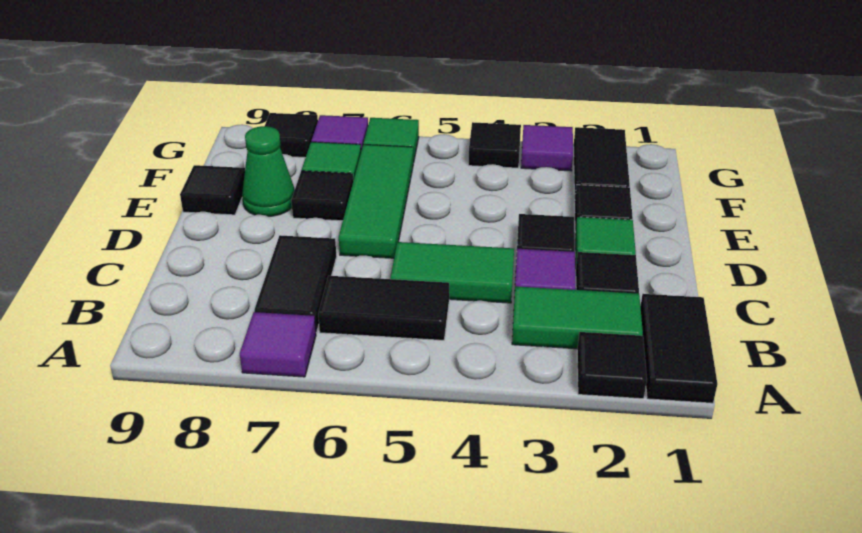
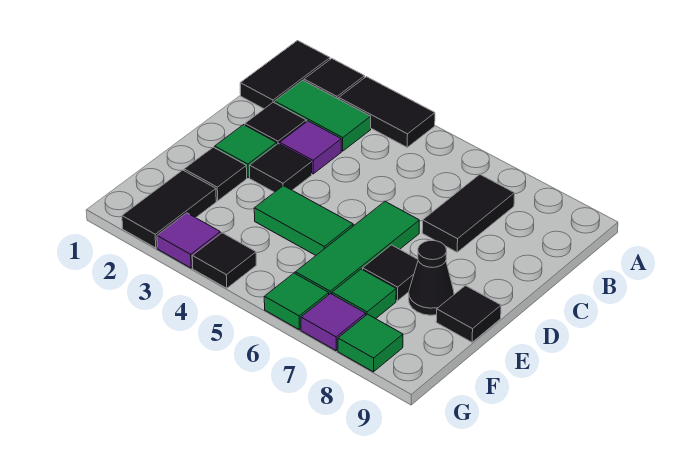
purple 1x1 tile [240,312,316,377] -> none
black 1x2 tile [318,276,449,340] -> black 1x2 tile moved to [339,77,435,147]
green 1x2 tile [390,242,514,303] -> green 1x2 tile moved to [254,186,353,255]
green 1x1 cone [242,126,295,216] -> black 1x1 cone [409,241,454,315]
black 1x1 tile [265,113,318,158] -> green 1x1 tile [338,314,403,372]

